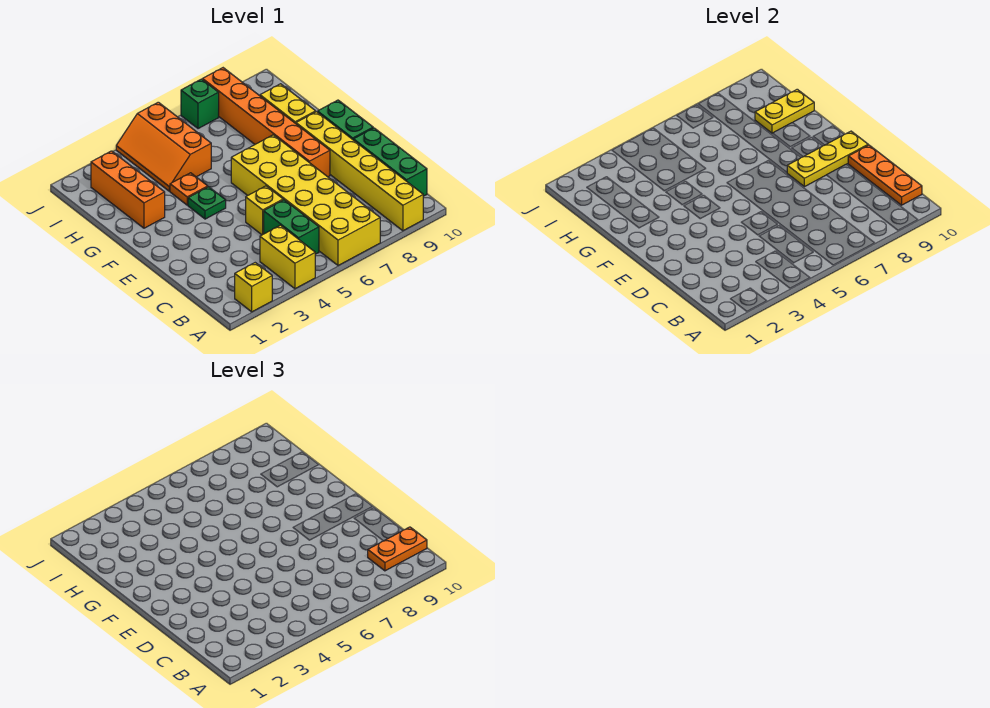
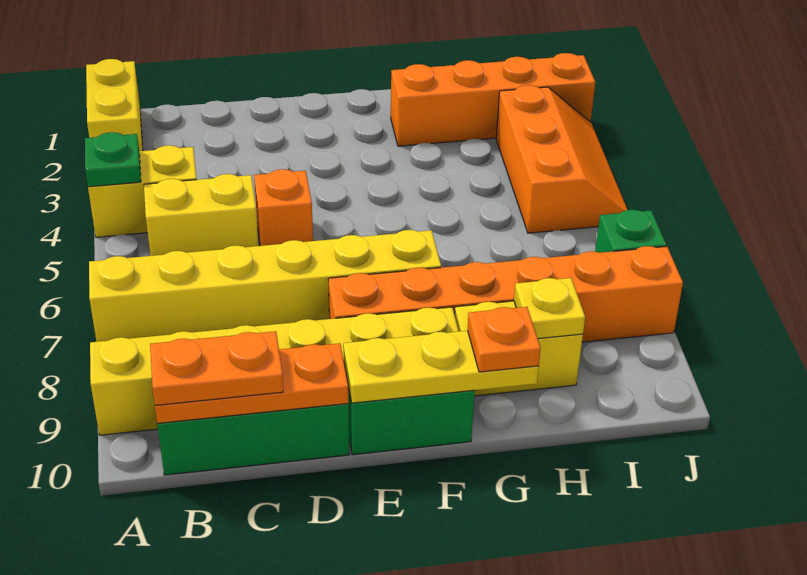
yellow 1x1 brick [235,263,272,312] -> yellow 1x2 brick [86,59,143,151]
yellow 2x6 brick [231,135,380,266] -> yellow 1x6 brick [89,230,441,342]
green 1x2 brick [264,200,319,254] -> yellow 1x2 brick [144,174,258,256]
orange 1x2 plate [368,527,427,571] -> orange 1x2 plate turned to [150,331,283,405]
yellow 1x1 brick [246,186,283,235] -> orange 1x1 brick [254,169,313,246]
yellow 1x3 plate [787,131,868,187] -> yellow 1x3 plate turned to [343,331,539,403]
green 1x1 plate [188,187,226,219] -> green 1x1 plate moved to [85,132,141,187]
orange 1x3 brick [91,151,165,228] -> orange 1x4 brick [391,53,595,146]
orange 1x1 plate [170,173,208,205] -> orange 1x1 plate moved to [467,307,541,372]
orange 2x3 slope [116,102,211,191] -> orange 2x3 slope turned to [496,85,628,233]
yellow 1x2 plate [755,89,814,133] -> yellow 1x1 plate [514,278,585,339]

